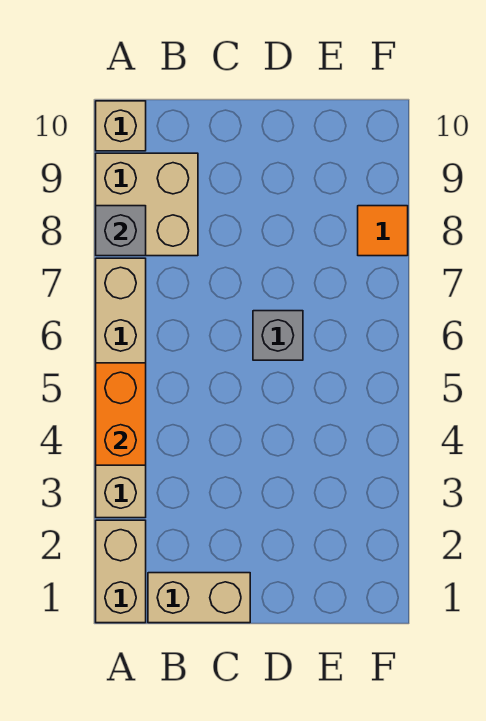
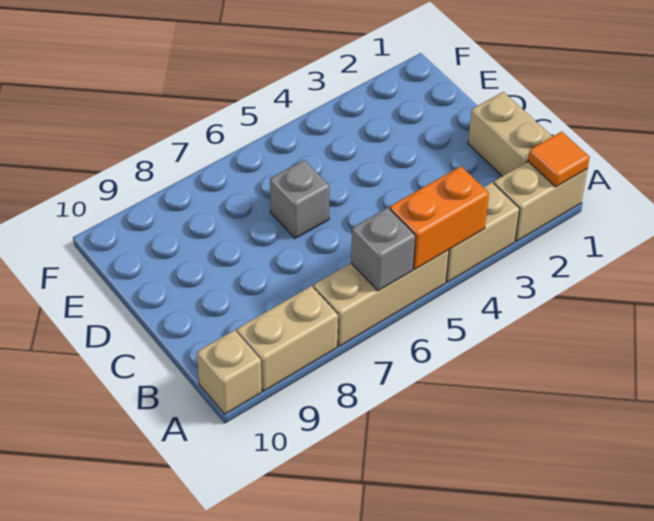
tan 2x2 brick [96,153,198,256] -> tan 1x2 brick [237,286,338,391]
grey 1x1 brick [96,206,146,256] -> grey 1x1 brick moved to [351,208,416,291]
orange 1x1 tile [358,206,408,256] -> orange 1x1 tile moved to [528,132,590,187]

